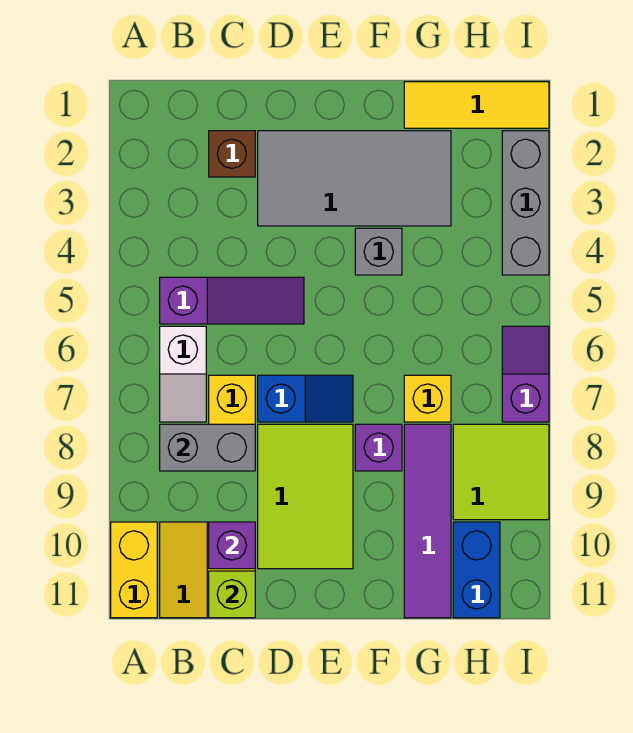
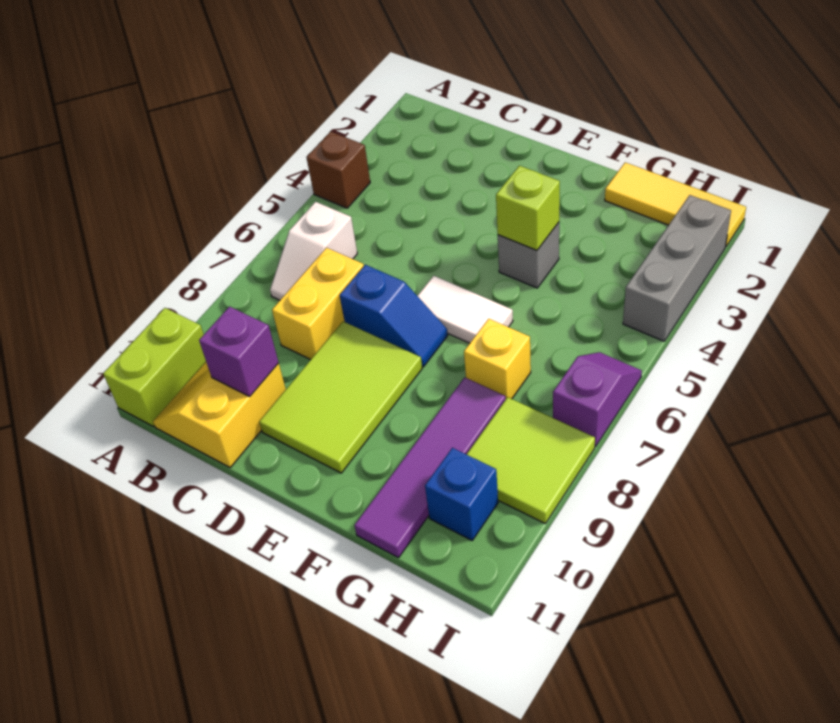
yellow 1x2 brick [111,522,157,618] -> lime 1x2 brick [103,308,206,426]
purple 1x3 slope [160,277,304,324] -> none
grey 1x2 brick [160,424,255,471] -> none
brown 1x1 brick [209,131,255,177] -> brown 1x1 brick moved to [306,132,370,208]
lime 1x1 brick [209,571,255,618] -> lime 1x1 brick moved to [496,166,560,251]
grey 2x4 tile [258,131,451,226] -> none
none -> white 1x2 tile [418,276,513,343]
purple 1x1 brick [355,424,402,471] -> none
blue 1x2 brick [453,522,500,618] -> blue 1x1 brick [425,448,498,540]

